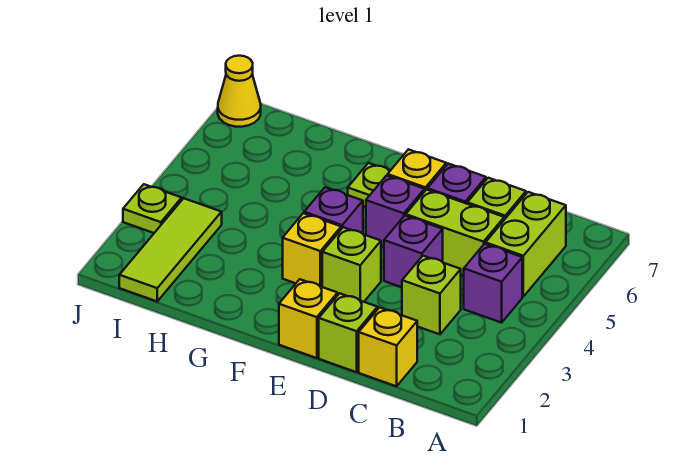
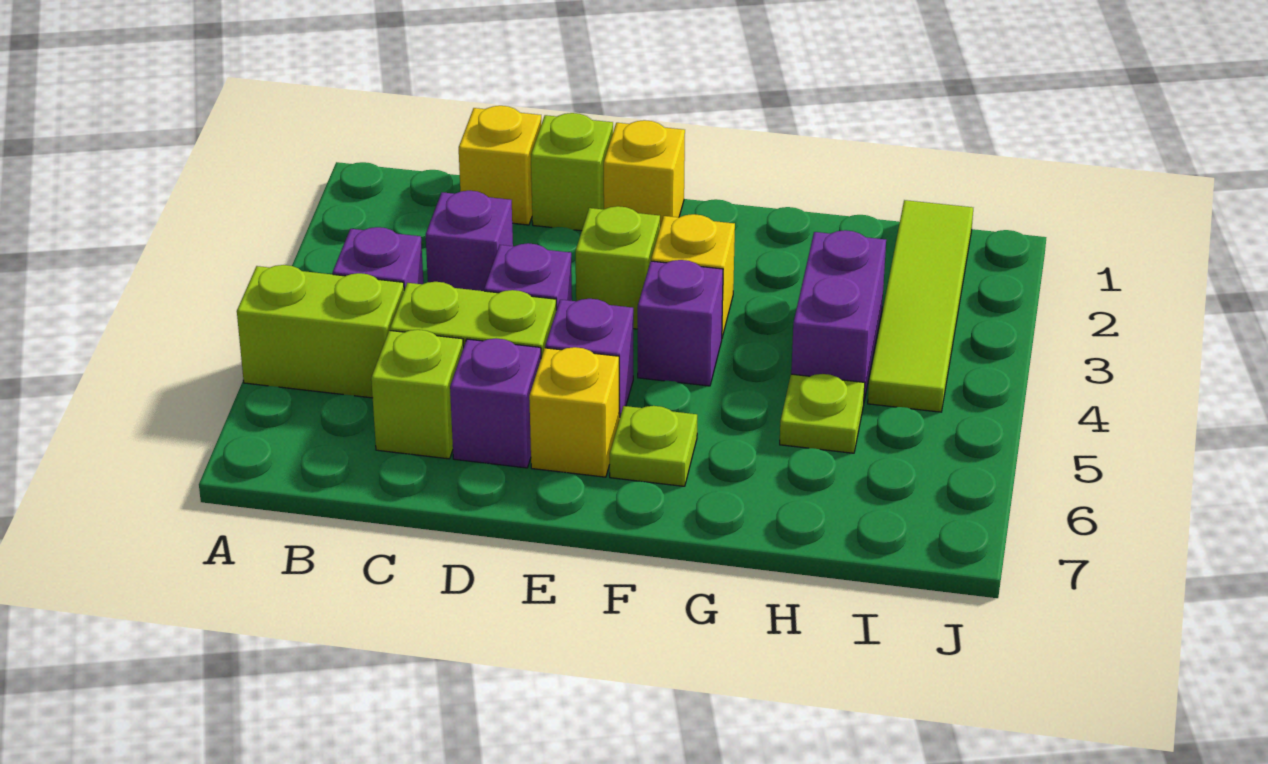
lime 1x2 brick [486,192,566,297] -> lime 1x2 brick turned to [237,265,404,398]
lime 1x1 brick [402,256,461,334] -> purple 1x1 brick [426,191,513,291]
none -> purple 1x2 brick [791,230,886,401]
lime 1x3 tile [119,198,222,301] -> lime 1x4 tile [868,200,973,412]
lime 1x1 plate [123,184,182,233] -> lime 1x1 plate moved to [780,374,865,453]
yellow 1x1 cone [218,56,261,127] -> none

